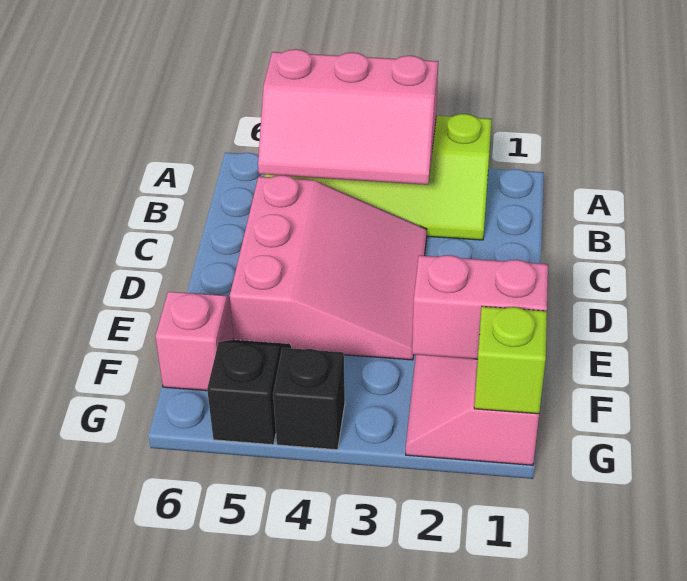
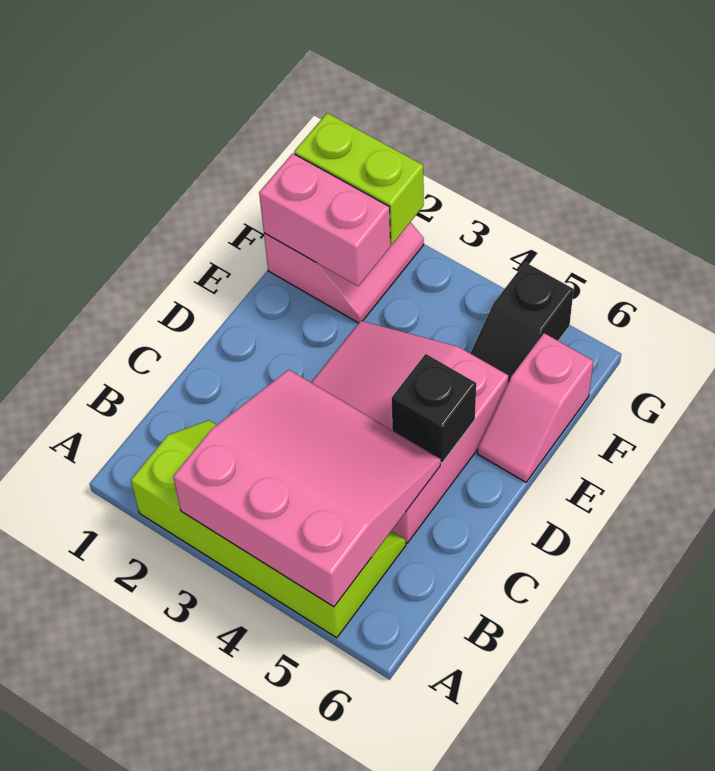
pink 2x3 slope [258,49,438,185] -> pink 3x3 slope [173,370,441,607]
lime 1x1 brick [474,307,547,414] -> lime 1x2 brick [294,113,424,244]
black 1x1 brick [273,348,345,450] -> black 1x1 brick moved to [392,354,476,463]

